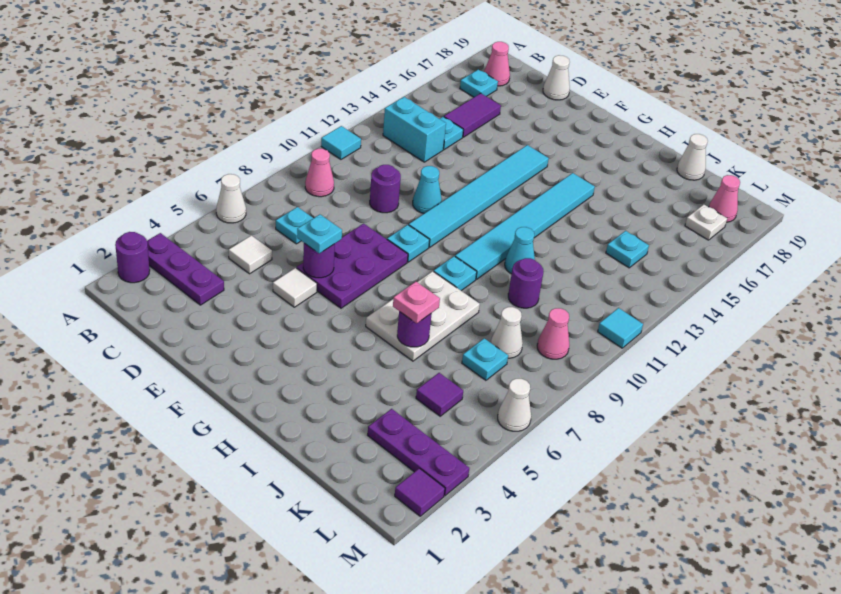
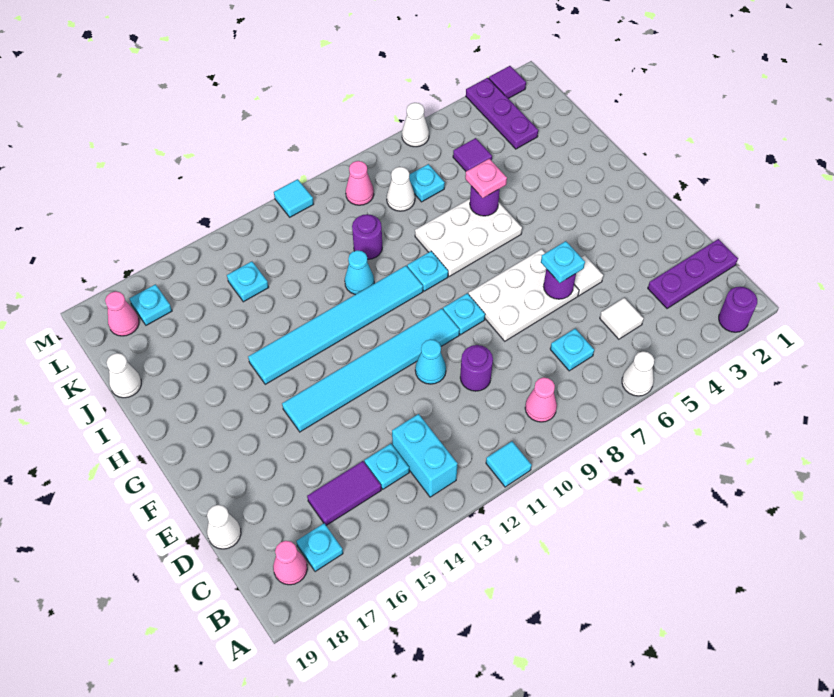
purple 1x3 plate [147,233,224,305] -> purple 1x3 plate turned to [648,239,738,309]
purple 2x3 plate [297,224,408,308] -> white 2x3 plate [469,249,579,341]
white 1x1 plate [685,204,727,240] -> cyan 1x1 plate [129,284,172,325]

